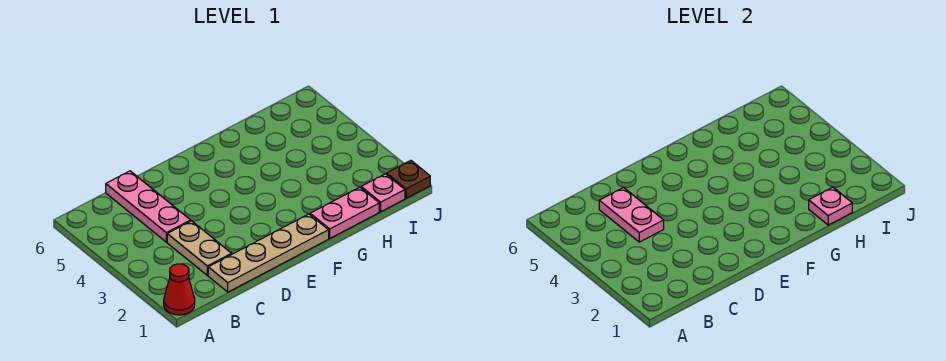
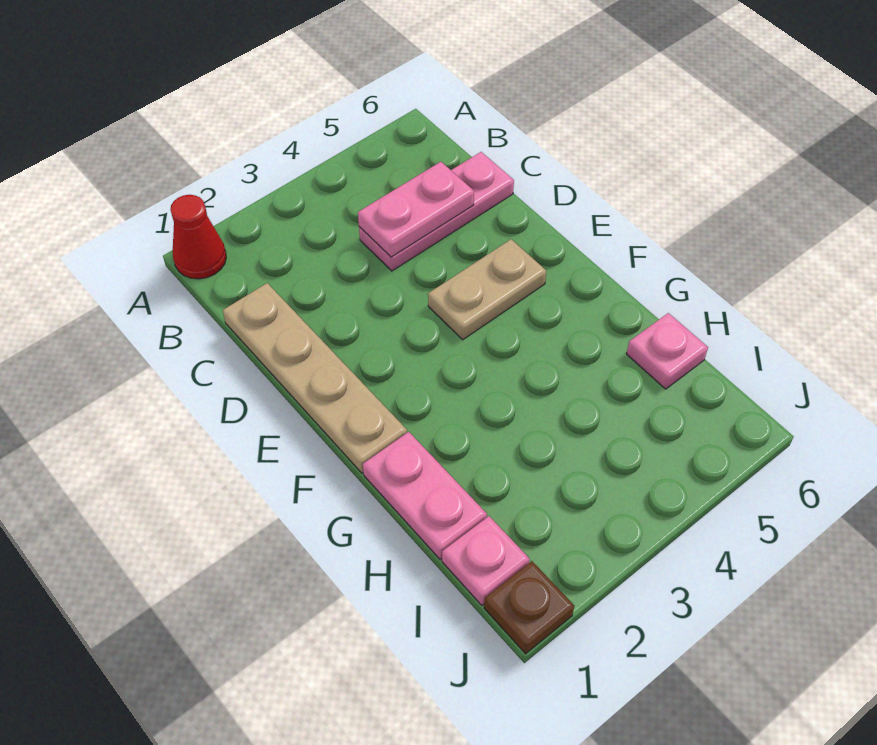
tan 1x2 plate [167,221,232,275] -> tan 1x2 plate moved to [428,239,546,340]
pink 1x1 plate [809,187,852,225] -> pink 1x1 plate moved to [627,313,708,389]

